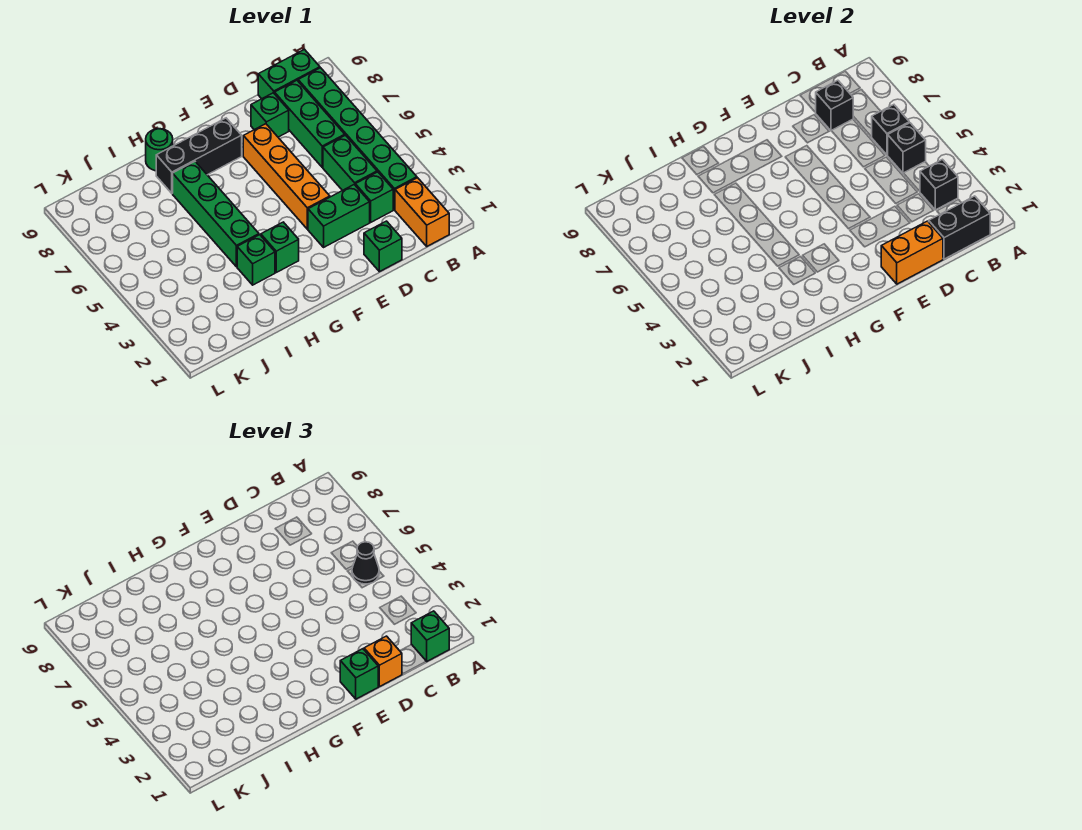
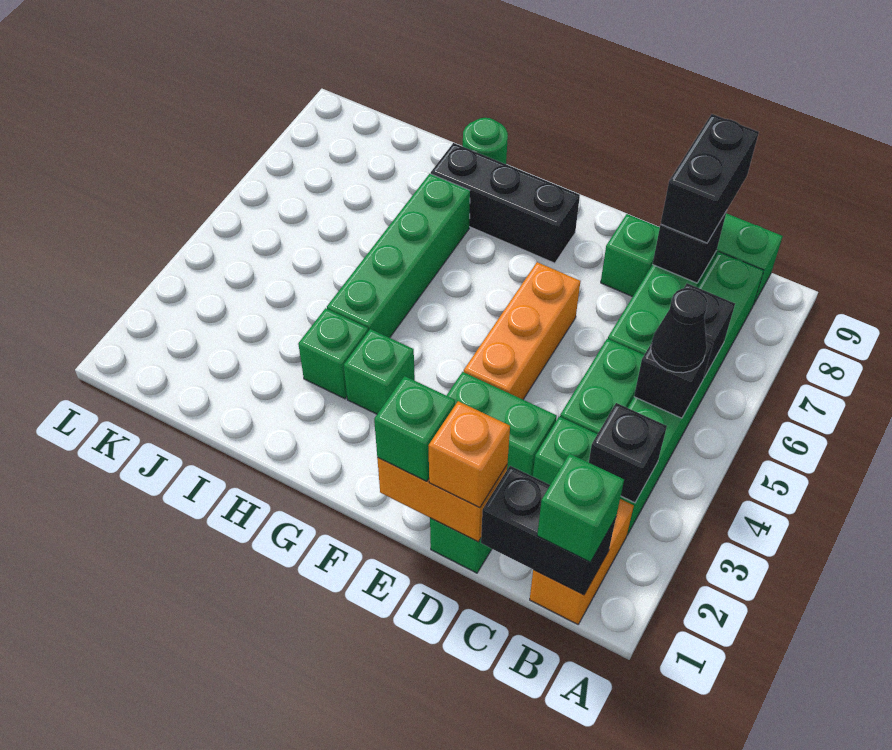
none -> black 1x2 brick [661,114,759,243]
orange 1x4 brick [243,124,330,229] -> orange 1x3 brick [464,262,580,399]

